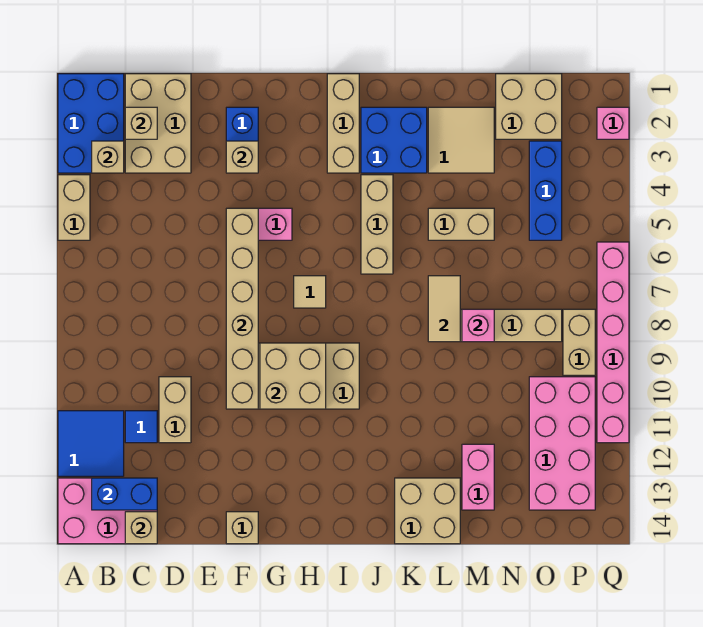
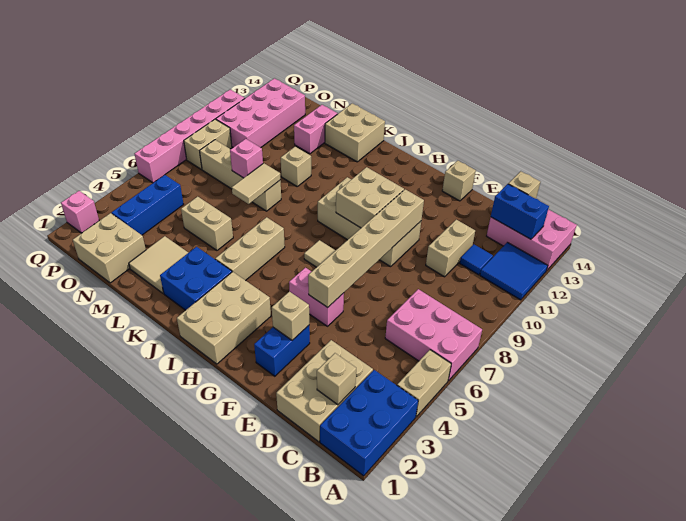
none -> pink 2x3 brick [385,289,482,381]
tan 1x1 brick [92,141,124,173] -> tan 1x1 brick moved to [281,147,311,186]
tan 1x3 brick [327,74,359,173] -> tan 2x3 brick [177,272,271,364]

